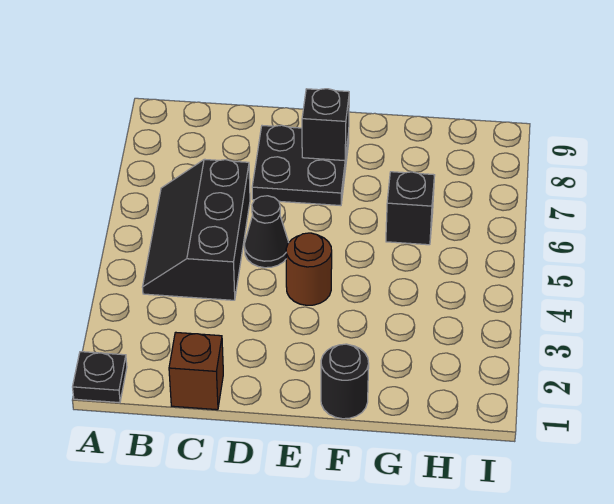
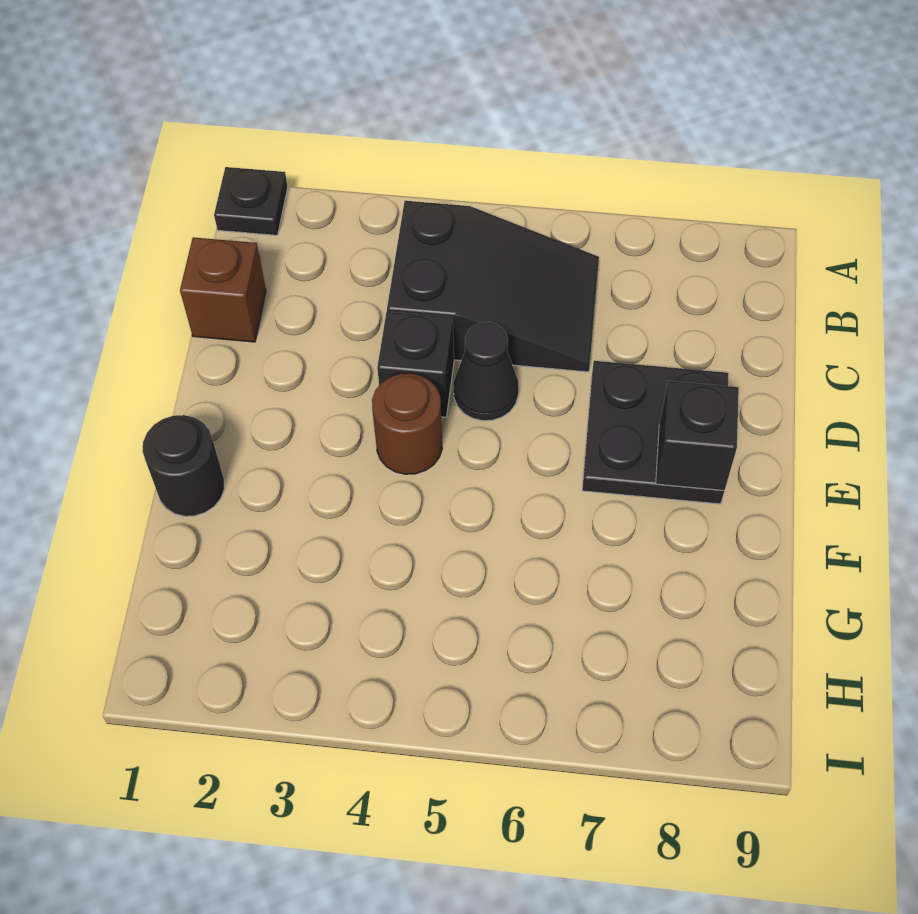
black 2x3 slope [142,159,250,300] -> black 2x3 slope turned to [387,201,599,372]
black 1x1 brick [386,172,435,245] -> black 1x1 brick moved to [377,311,454,417]

